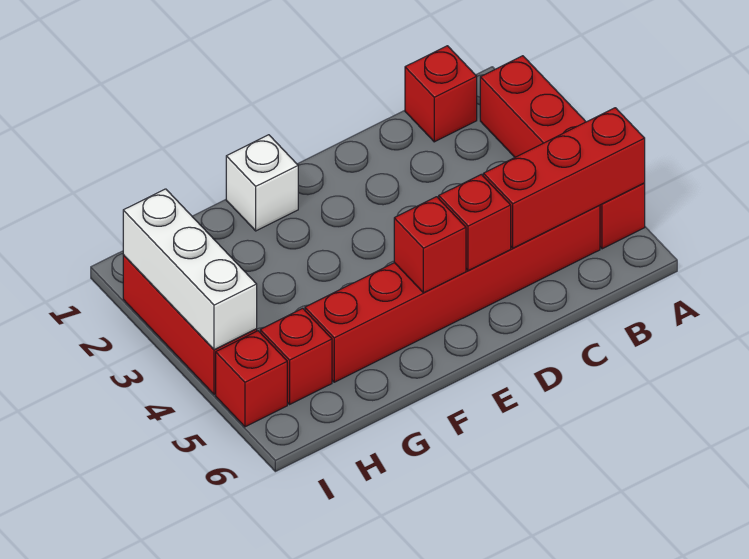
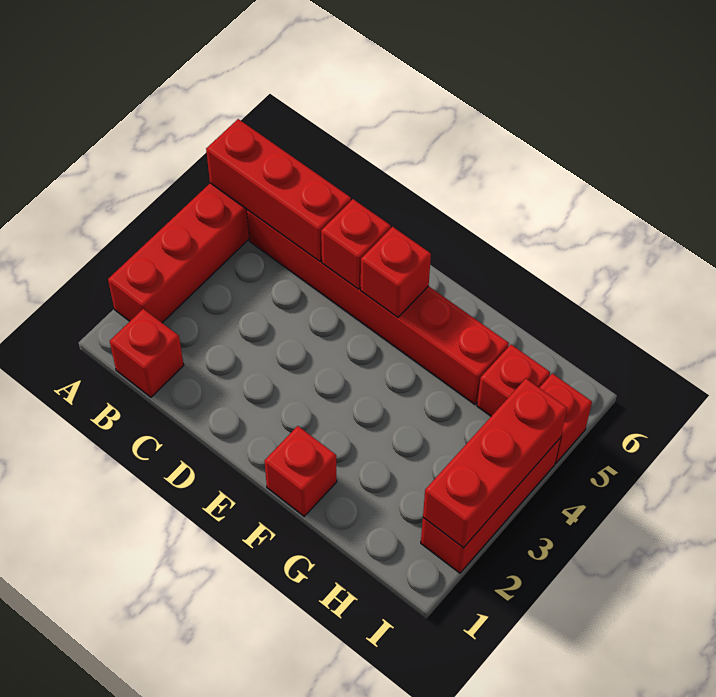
white 1x1 brick [226,135,298,231] -> red 1x1 brick [265,426,337,516]
white 1x3 brick [123,189,257,350] -> red 1x3 brick [423,379,567,548]

